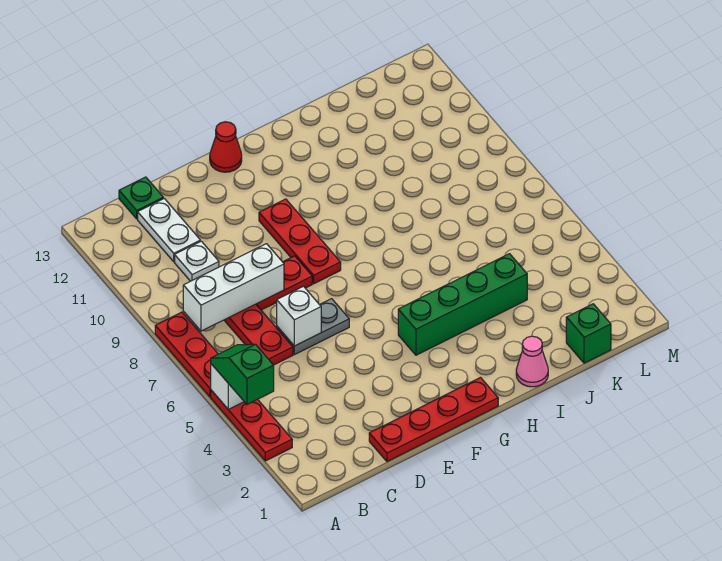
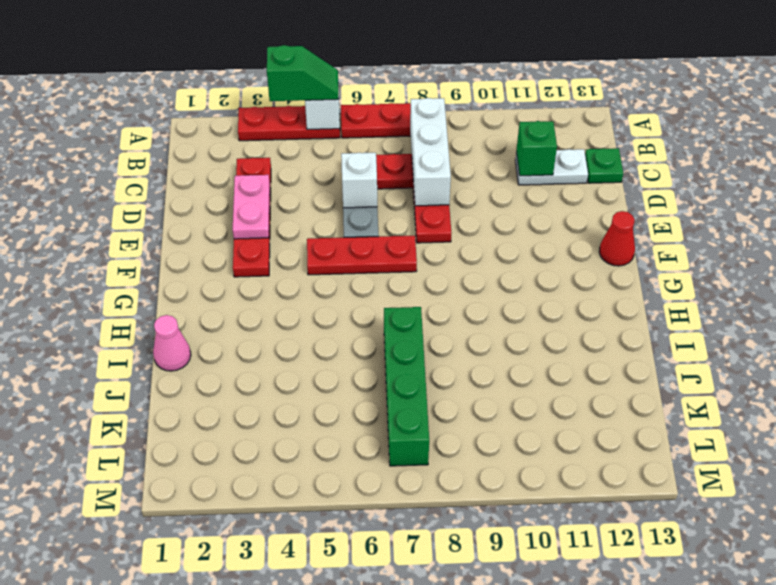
white 1x1 plate [175,241,219,281] -> none
red 1x4 plate [369,378,498,462] -> red 1x4 plate moved to [233,158,271,277]
none -> pink 1x2 plate [233,175,270,239]
red 1x3 plate [259,199,341,284] -> red 1x3 plate moved to [307,236,417,275]
green 1x4 brick [398,254,527,355] -> green 1x4 brick moved to [384,307,429,466]
green 1x1 brick [566,304,611,363] -> green 1x1 brick moved to [516,121,557,176]

